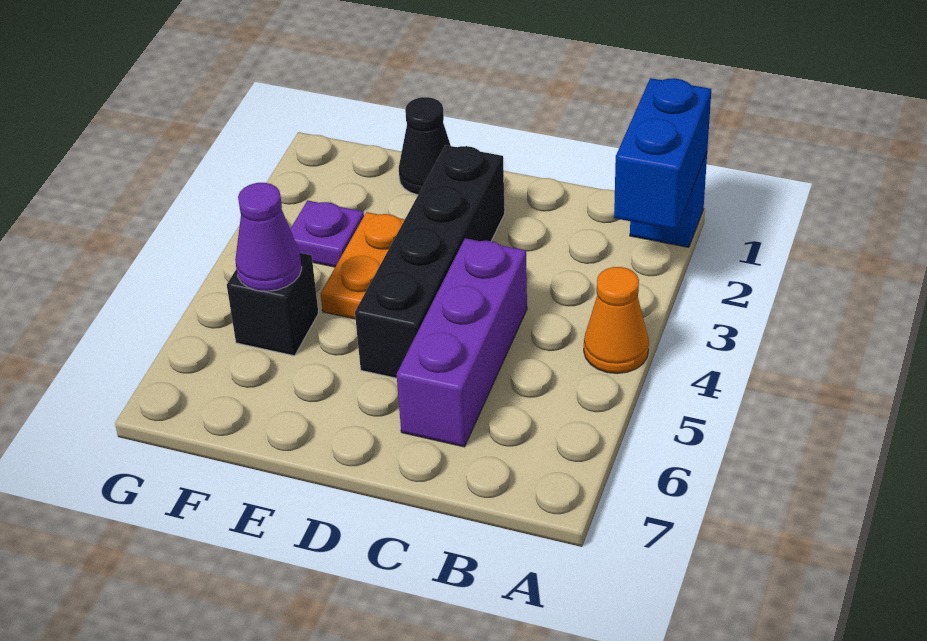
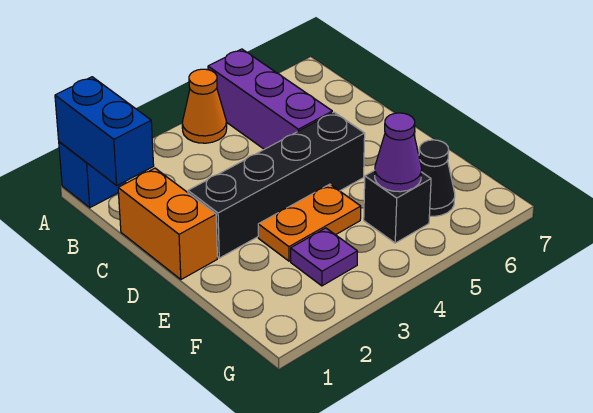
blue 1x2 brick [614,78,711,230] -> blue 1x2 brick turned to [55,77,154,185]
none -> orange 1x2 brick [118,168,217,279]
purple 1x3 brick [396,238,527,447] -> purple 1x3 brick turned to [208,49,332,149]
black 1x1 cone [399,97,451,195] -> black 1x1 cone moved to [419,140,455,216]

